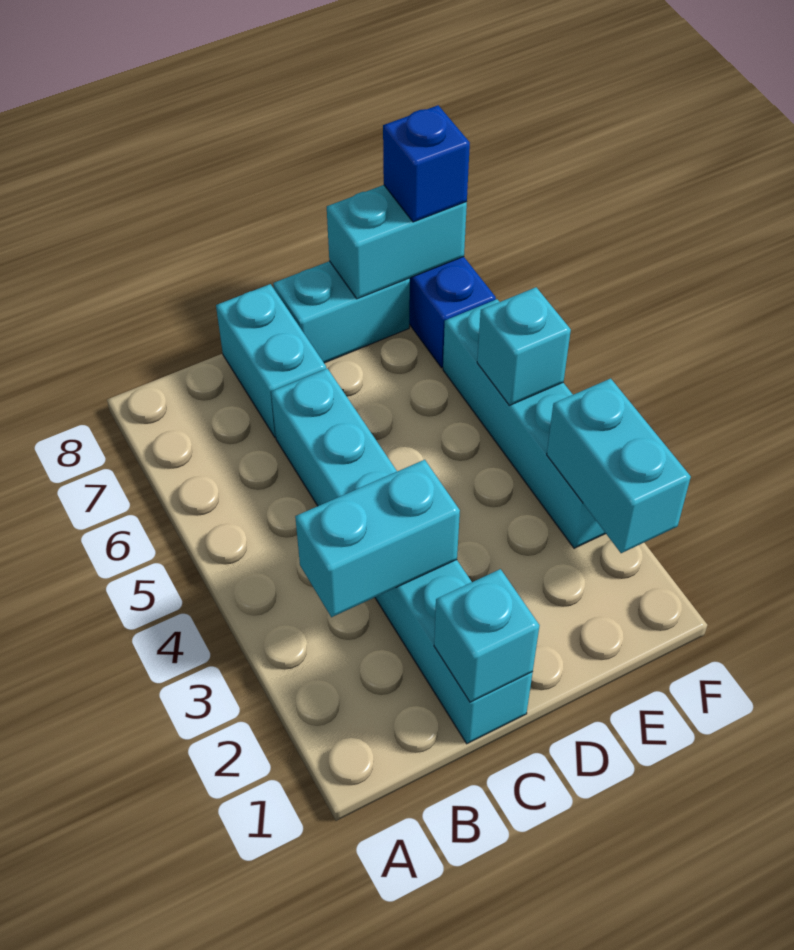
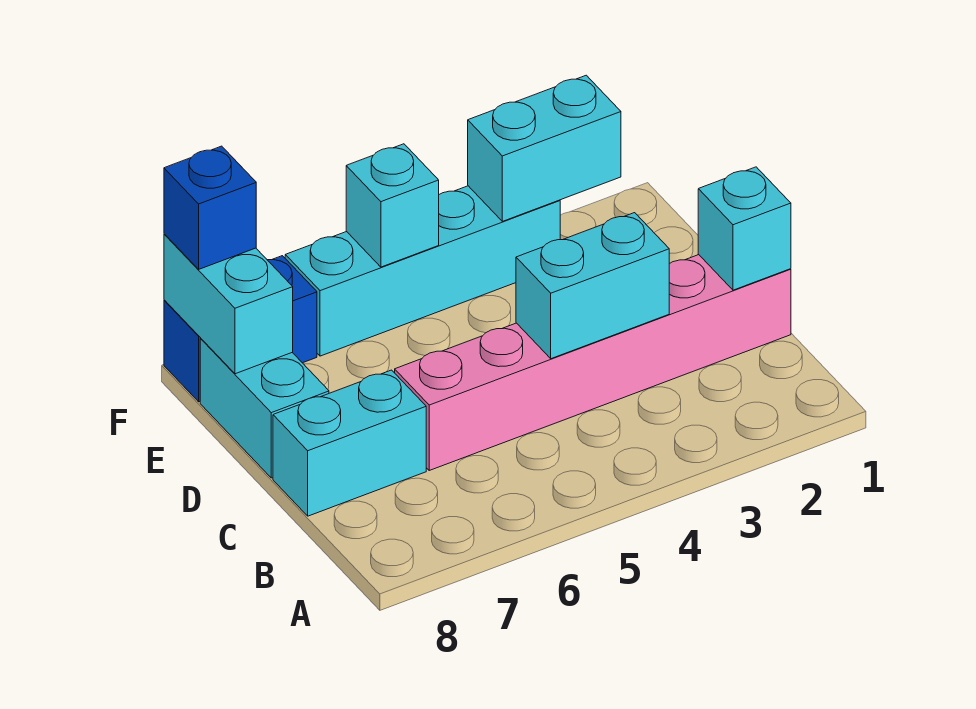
cyan 1x2 brick [295,460,460,617] -> cyan 1x2 brick turned to [516,213,669,359]
cyan 1x6 brick [271,368,533,744] -> pink 1x6 brick [395,255,791,470]

